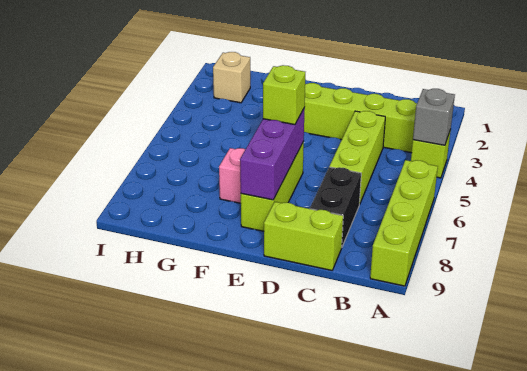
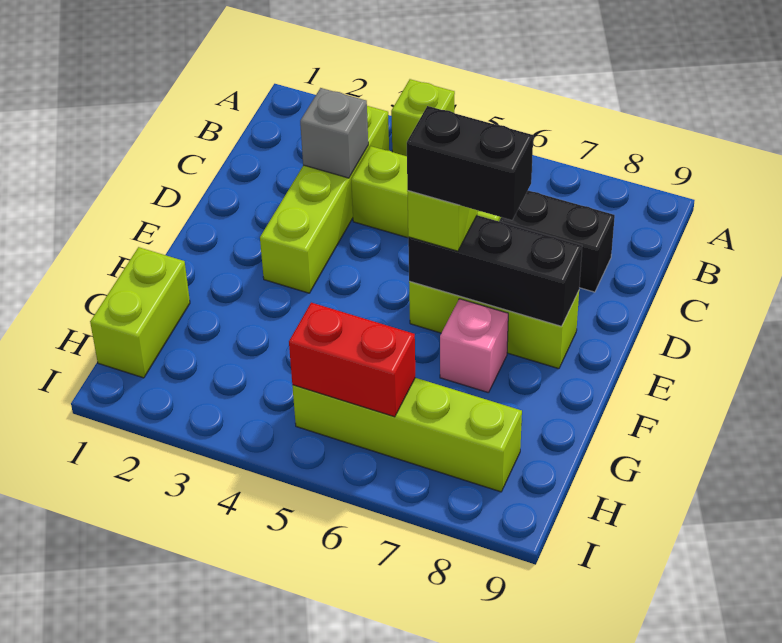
grey 1x1 brick [413,89,455,145] -> grey 1x1 brick moved to [300,88,368,178]
lime 1x4 brick [370,160,438,286] -> lime 1x4 brick moved to [292,378,522,492]
lime 1x2 brick [264,202,343,270] -> lime 1x2 brick moved to [90,247,190,378]
purple 1x3 brick [240,108,305,200] -> black 1x3 brick [408,215,582,326]
none -> black 1x2 brick [407,106,533,220]
tan 1x1 brick [213,52,250,103] -> none
none -> red 1x2 brick [289,303,415,417]

